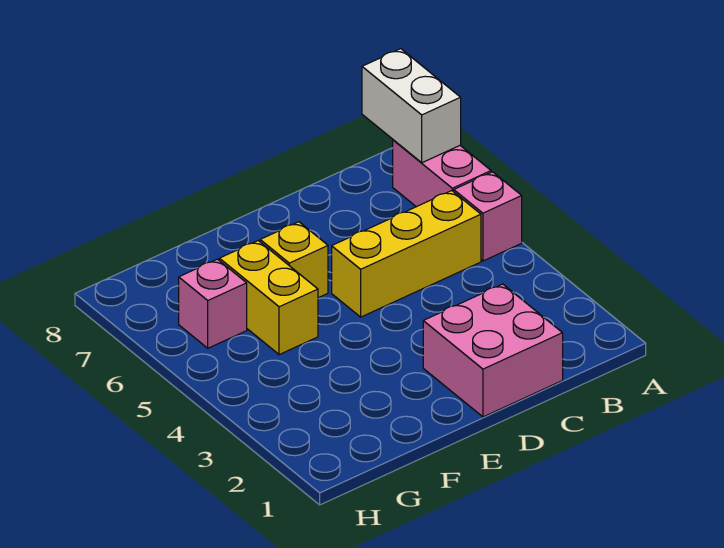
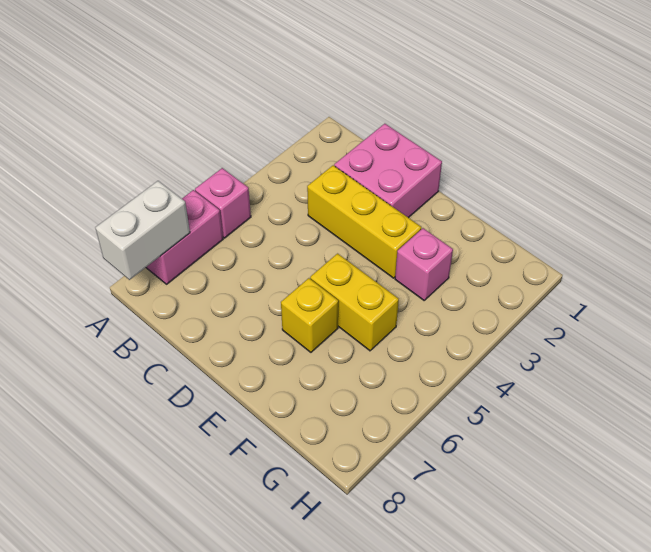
yellow 1x3 brick [332,191,481,317] -> yellow 1x3 brick moved to [307,165,421,278]
yellow 1x2 brick [219,241,318,355] -> yellow 1x2 brick turned to [310,254,399,351]
pink 1x1 brick [179,259,247,348] -> pink 1x1 brick moved to [395,228,453,300]

